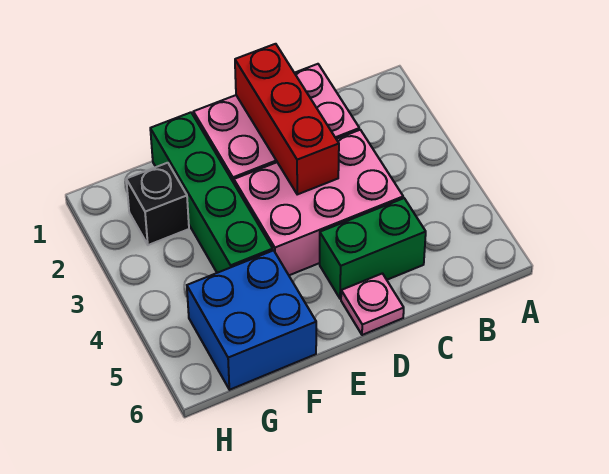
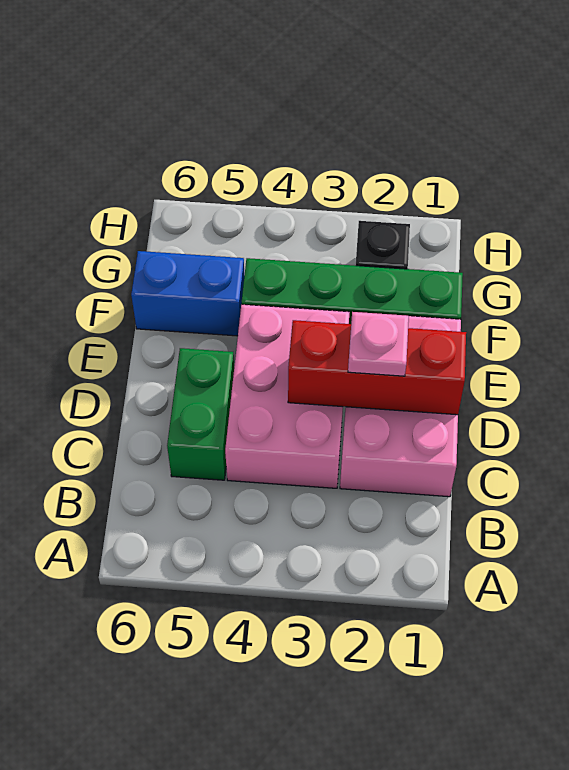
pink 1x1 plate [341,273,404,335] -> pink 1x1 plate moved to [348,312,409,376]
blue 2x2 brick [187,250,316,390] -> blue 1x2 brick [131,251,244,336]

